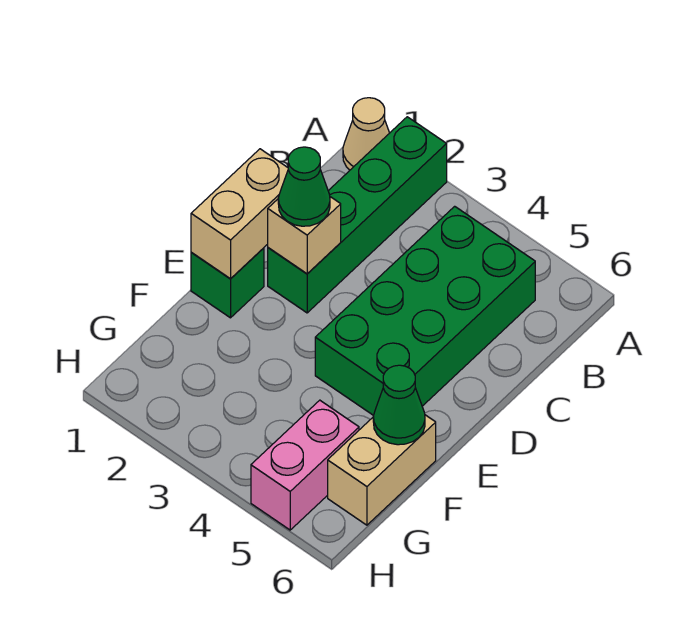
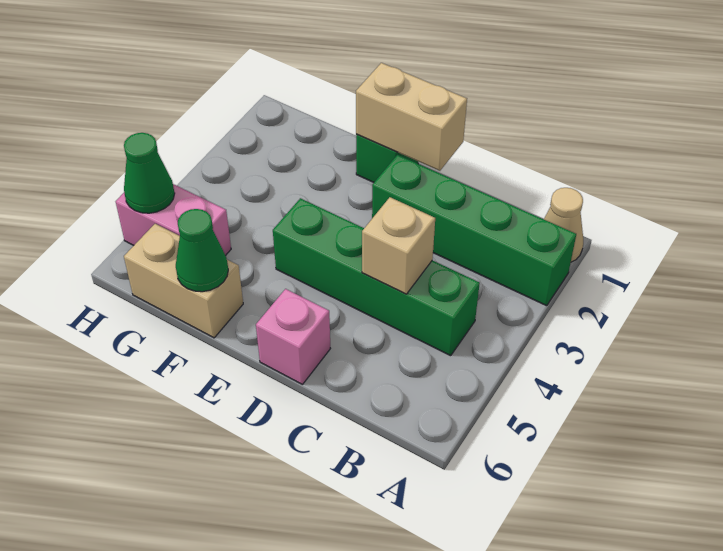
green 2x4 brick [315,206,535,416] -> green 1x4 brick [273,198,480,356]
tan 1x1 brick [268,197,341,274] -> tan 1x1 brick moved to [362,197,435,294]
green 1x1 cone [278,147,330,226] -> green 1x1 cone moved to [124,133,175,213]
none -> pink 1x1 brick [256,289,330,385]

